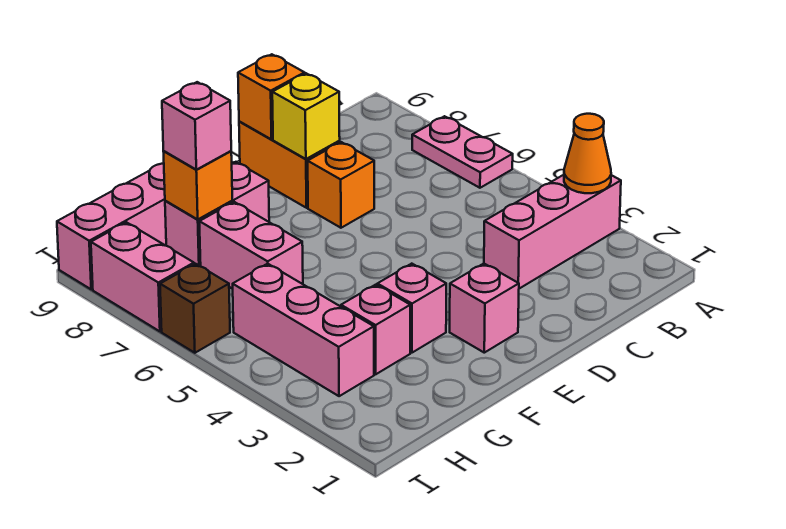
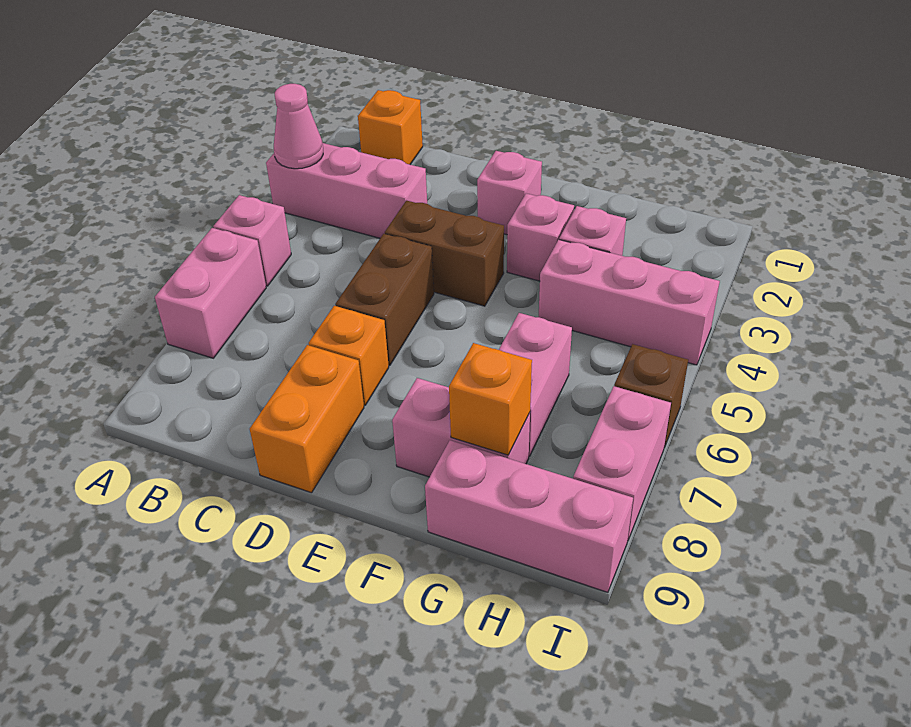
orange 1x1 cone [564,114,611,193] -> pink 1x1 cone [274,84,323,169]
pink 1x2 plate [412,116,513,188] -> pink 1x2 brick [155,228,266,358]
none -> brown 1x2 brick [385,201,504,306]
none -> brown 1x2 brick [335,234,434,366]
yellow 1x1 brick [272,73,340,159] -> none
orange 1x1 brick [238,54,305,139] -> orange 1x1 brick moved to [358,90,423,164]
pink 1x1 brick [162,82,231,170] -> pink 1x1 brick moved to [213,195,291,286]
pink 1x3 brick [233,264,374,396] -> pink 1x3 brick turned to [539,240,720,365]

